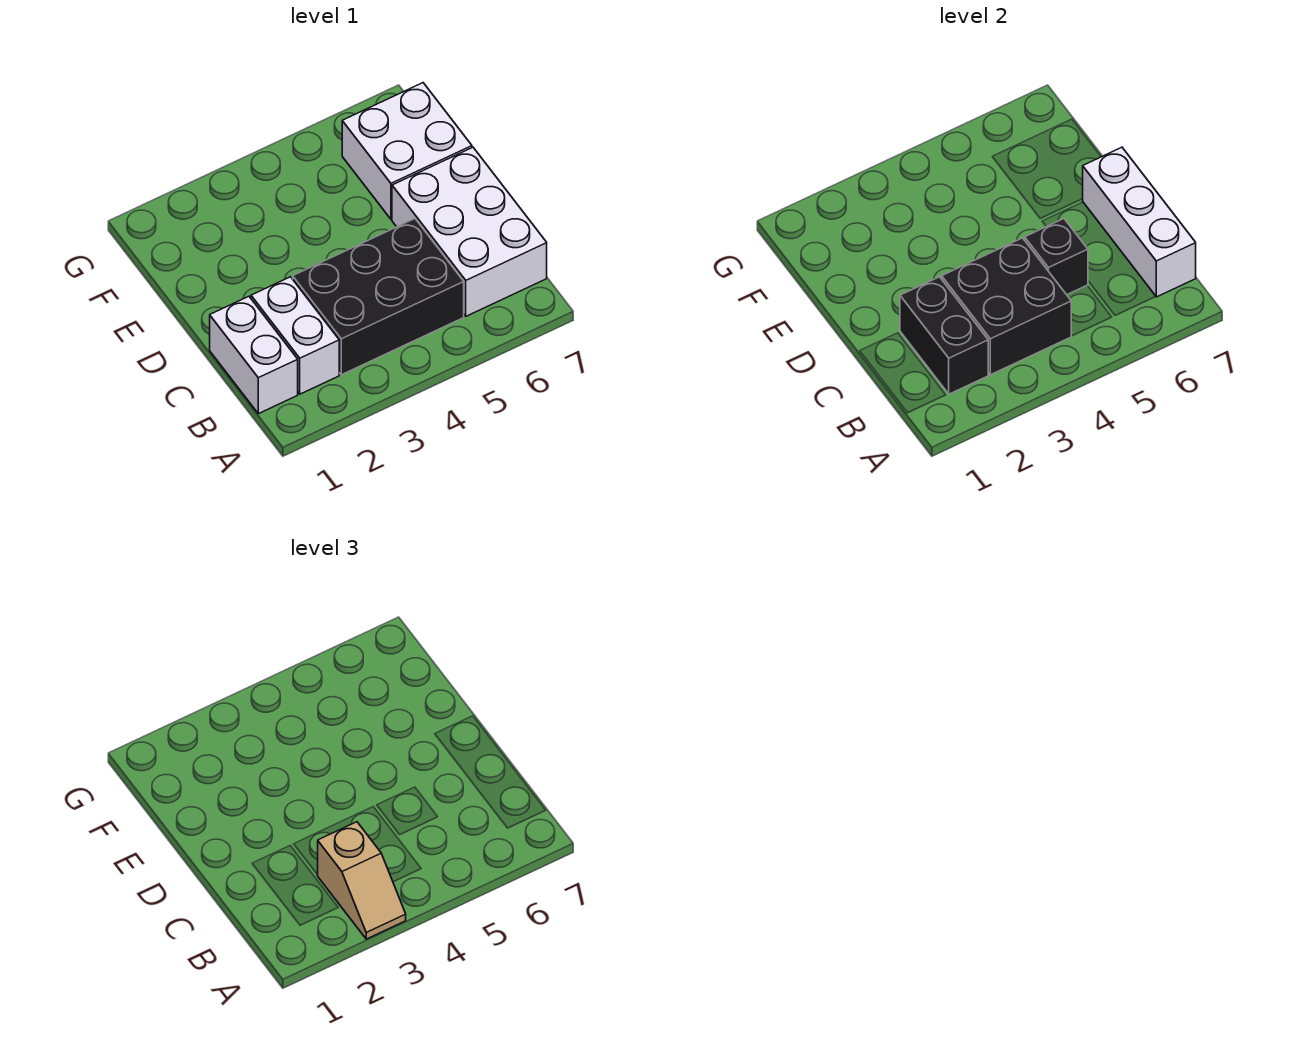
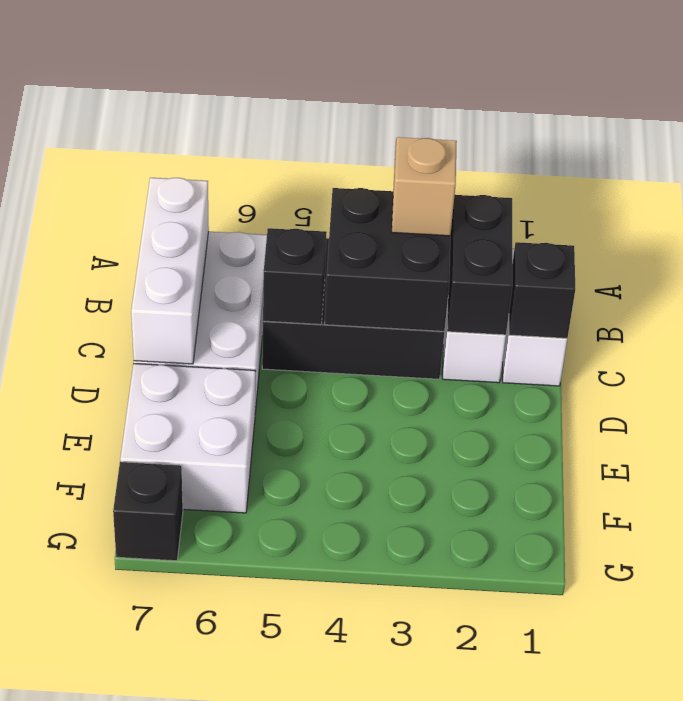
none -> black 1x1 brick [509,242,575,338]
none -> black 1x1 brick [113,462,183,561]

